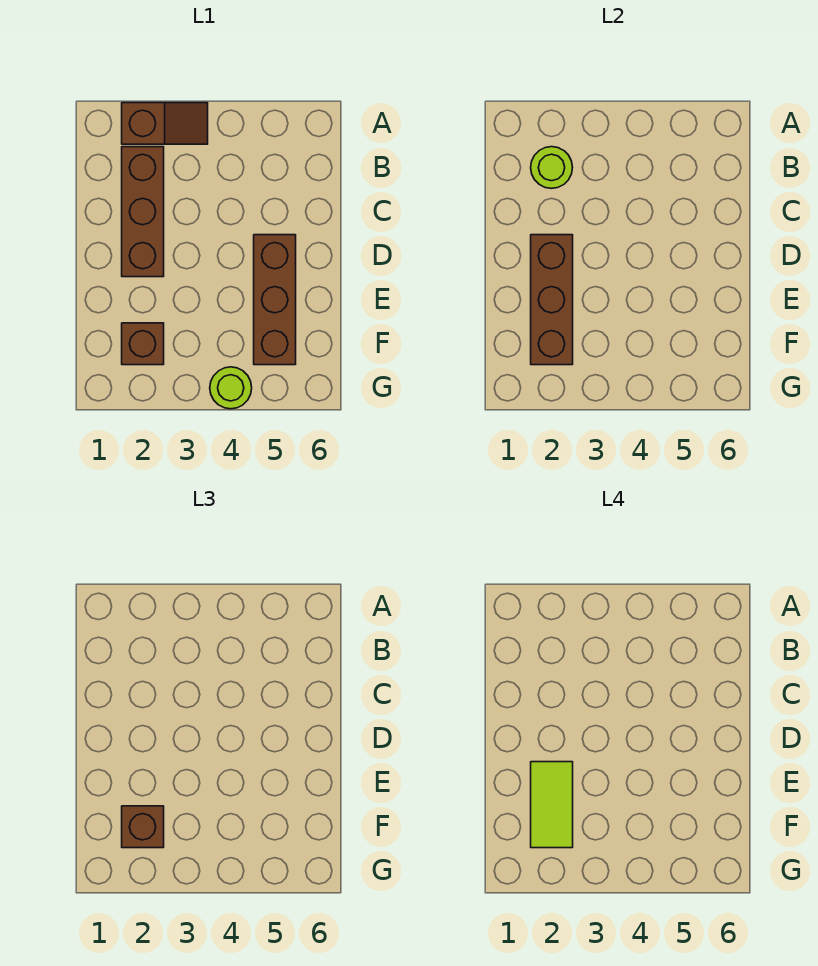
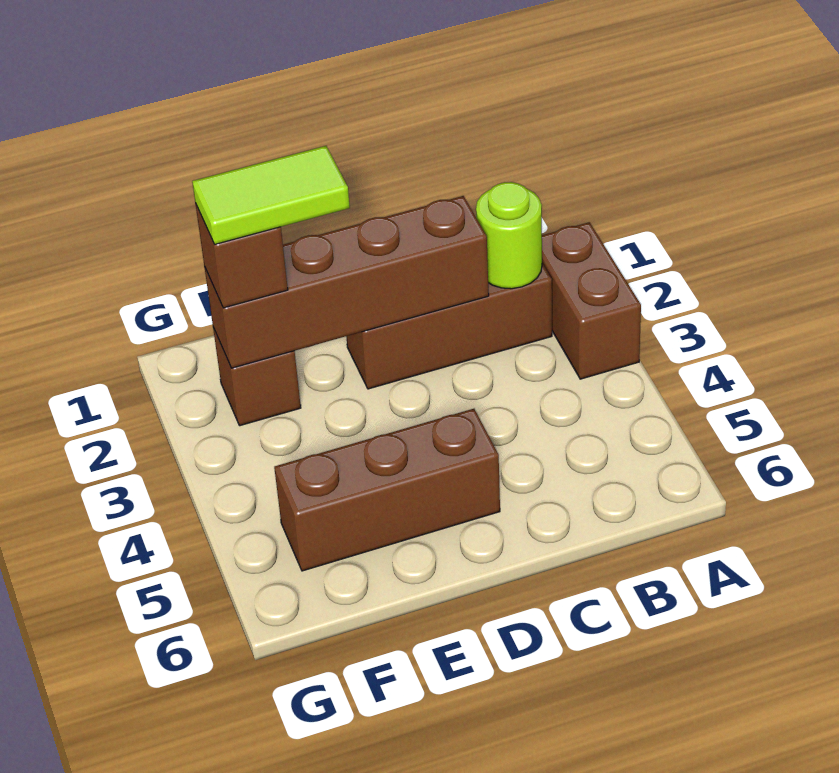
brown 1x2 slope [122,103,208,144] -> brown 1x2 brick [542,222,641,379]
brown 1x3 brick [531,235,573,365] -> brown 1x4 brick [205,196,489,368]
lime 1x1 round brick [210,367,252,409] -> none

